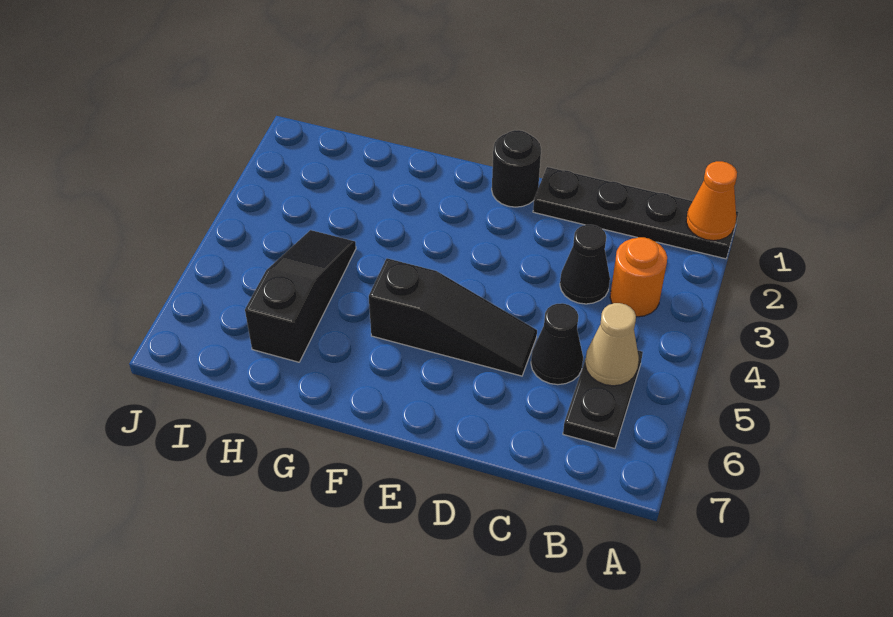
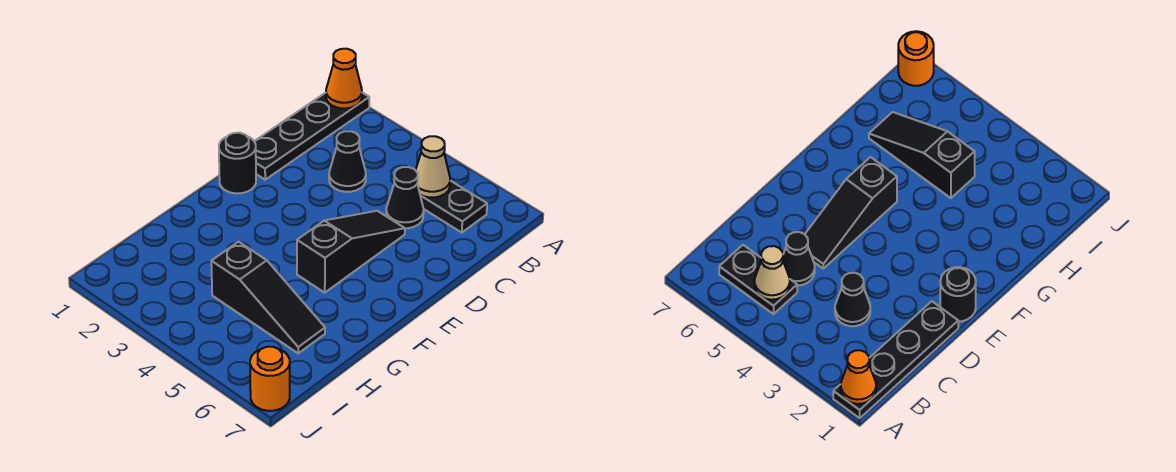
orange 1x1 round brick [610,237,667,317] -> orange 1x1 round brick moved to [250,347,290,411]
black 1x3 slope [245,230,356,362] -> black 1x3 slope turned to [211,242,325,353]

